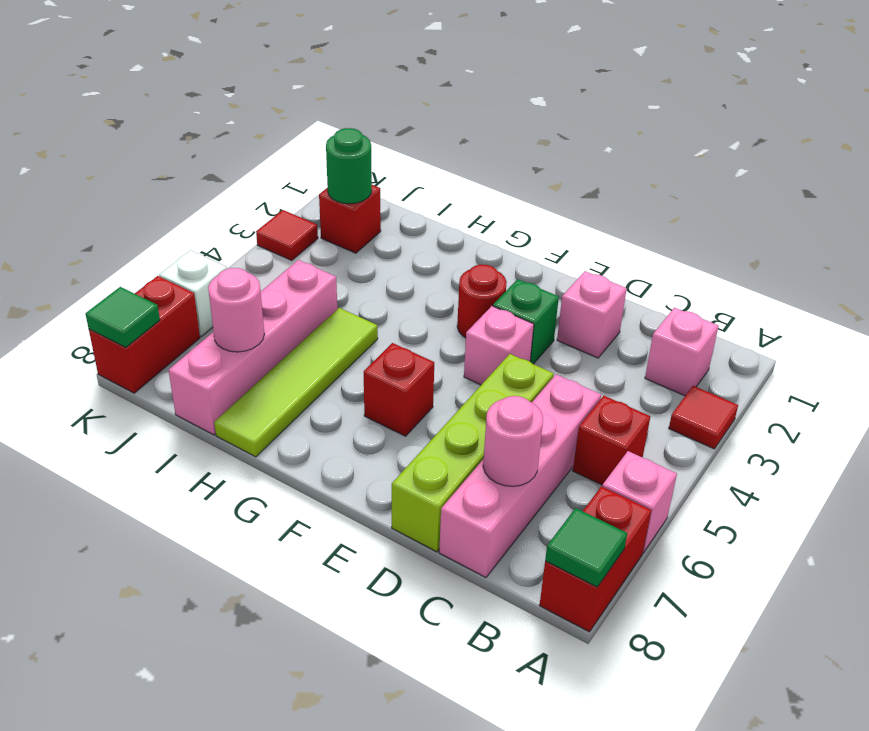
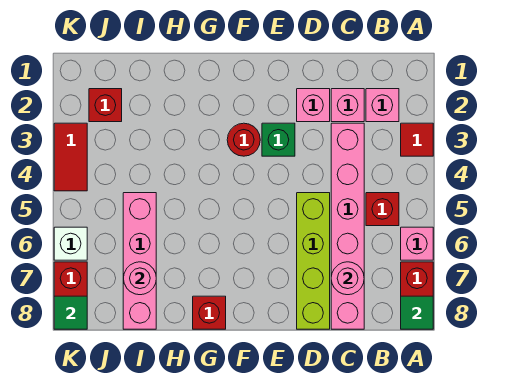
pink 1x4 brick [439,374,601,577] -> pink 1x6 brick [331,123,364,329]
pink 1x1 brick [464,306,534,385] -> pink 1x1 brick moved to [331,89,364,122]
red 1x1 brick [364,343,434,436] -> red 1x1 brick moved to [193,296,226,329]
lime 1x4 tile [214,308,378,457] -> none
green 1x1 round brick [326,128,372,204] -> none
red 1x1 tile [256,210,318,260] -> red 1x2 tile [54,123,87,191]

